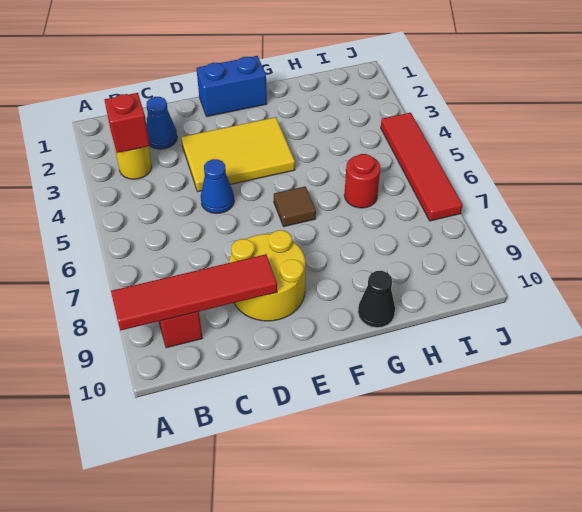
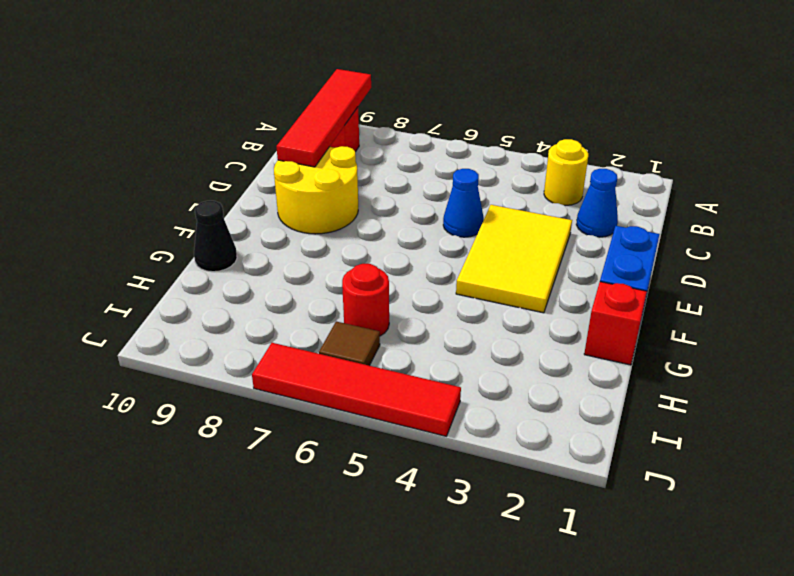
red 1x1 brick [104,93,150,153] -> red 1x1 brick moved to [584,282,647,365]
brown 1x1 tile [274,186,316,227] -> brown 1x1 tile moved to [319,321,380,366]

